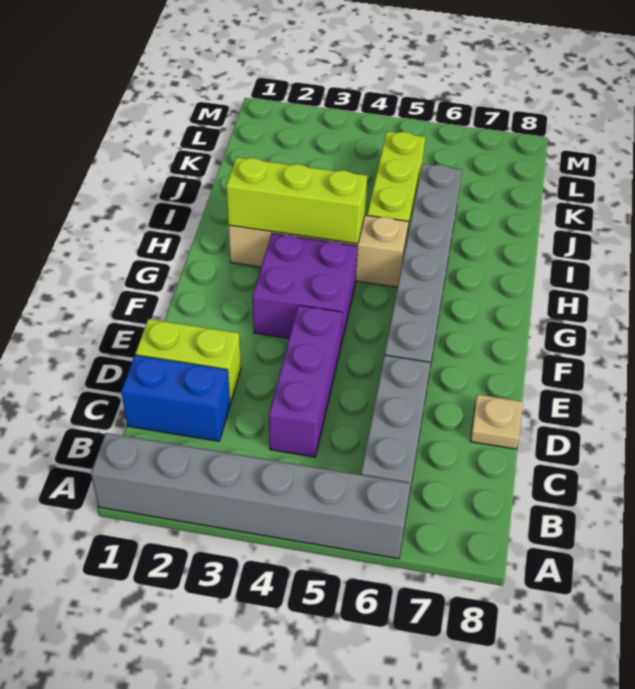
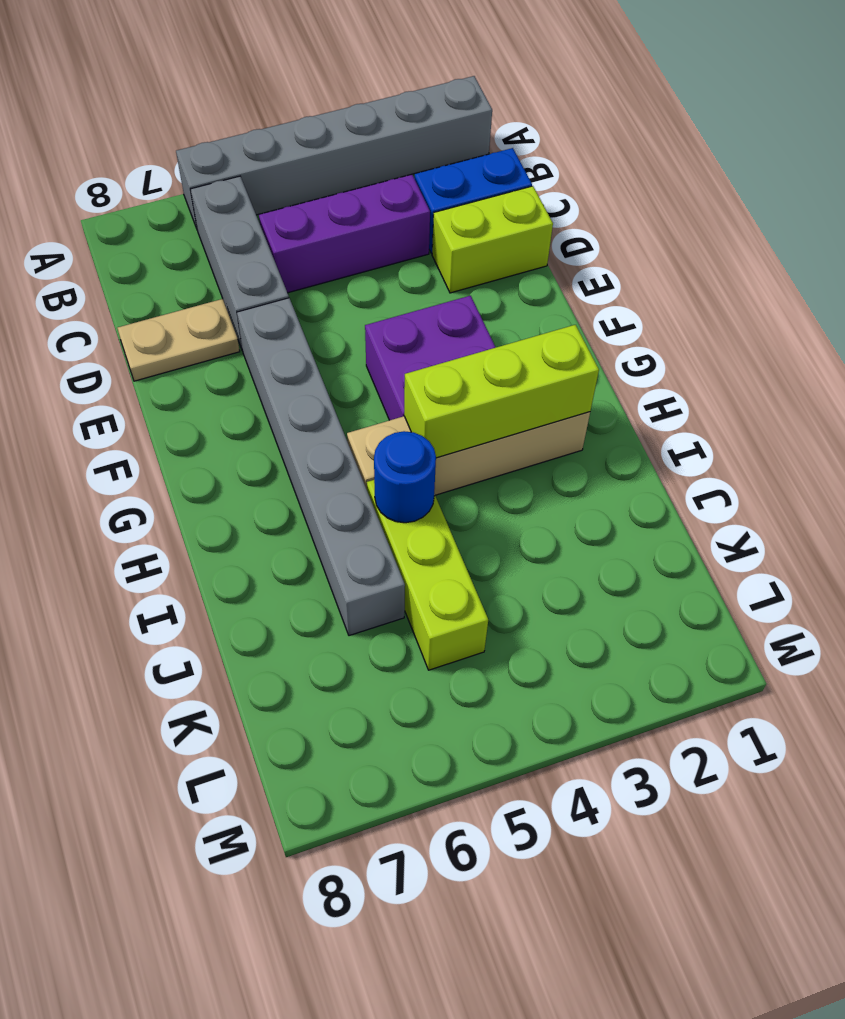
purple 1x3 brick [269,305,342,457] -> purple 1x3 brick turned to [259,174,430,293]
tan 1x1 plate [470,394,523,449] -> tan 1x2 plate [117,299,240,381]
none -> blue 1x1 round brick [374,431,436,523]

